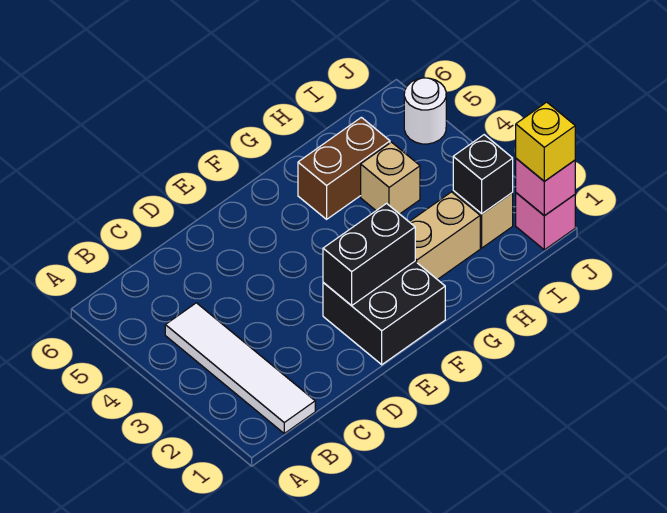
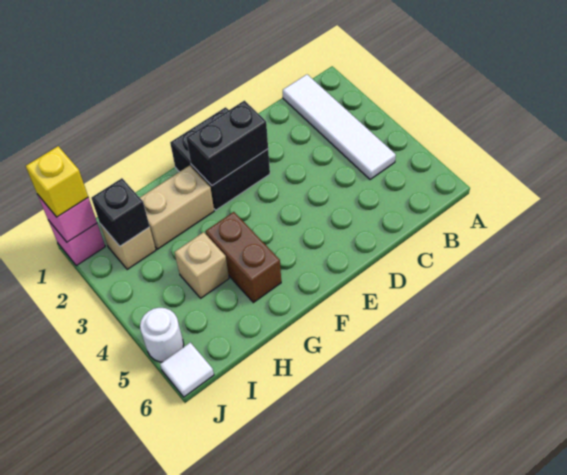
brown 1x2 brick [298,117,390,219] -> brown 1x2 brick turned to [205,212,281,303]
none -> white 1x1 tile [160,342,214,397]

